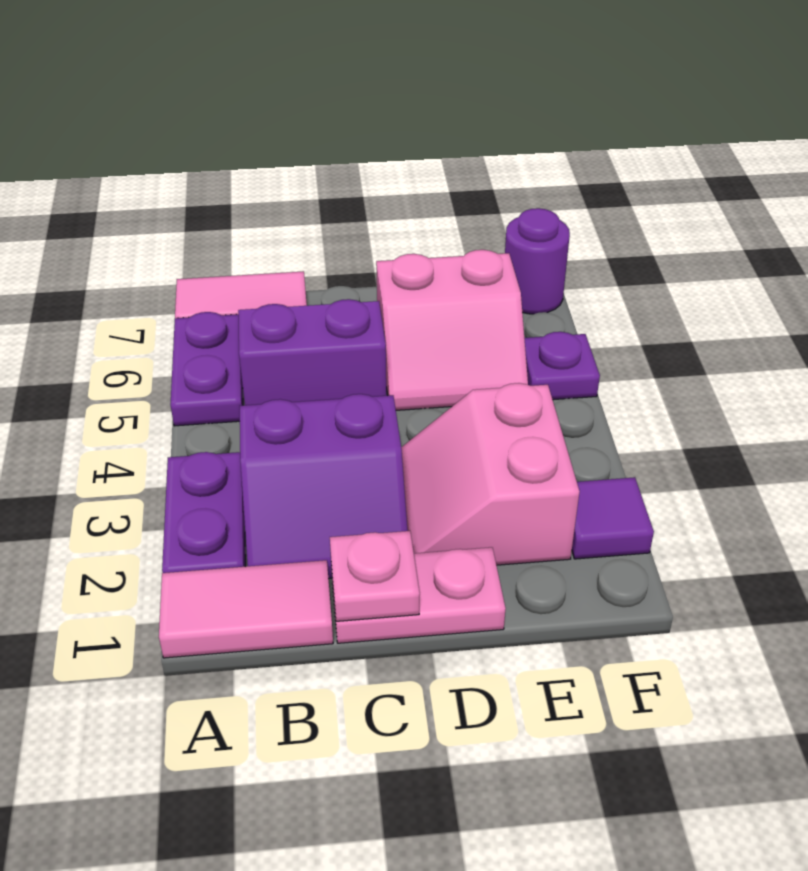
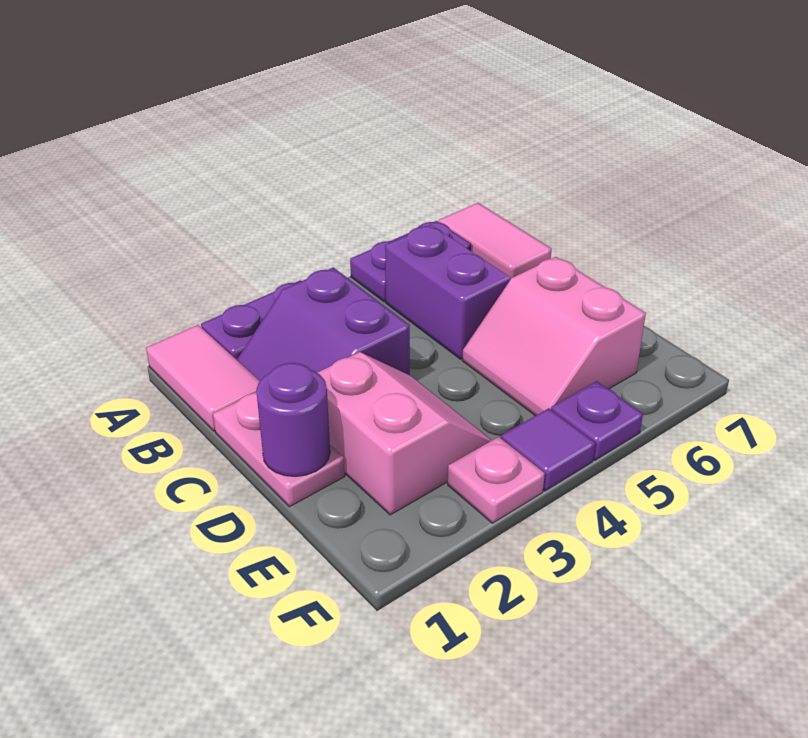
pink 1x1 plate [330,531,420,621] -> pink 1x1 plate moved to [448,437,545,523]
pink 2x2 slope [401,383,580,565] -> pink 2x2 slope turned to [317,352,492,515]
purple 1x1 tile [572,477,654,559] -> purple 1x1 tile moved to [501,408,595,491]
purple 1x1 round brick [505,208,570,314] -> purple 1x1 round brick moved to [256,363,330,476]

